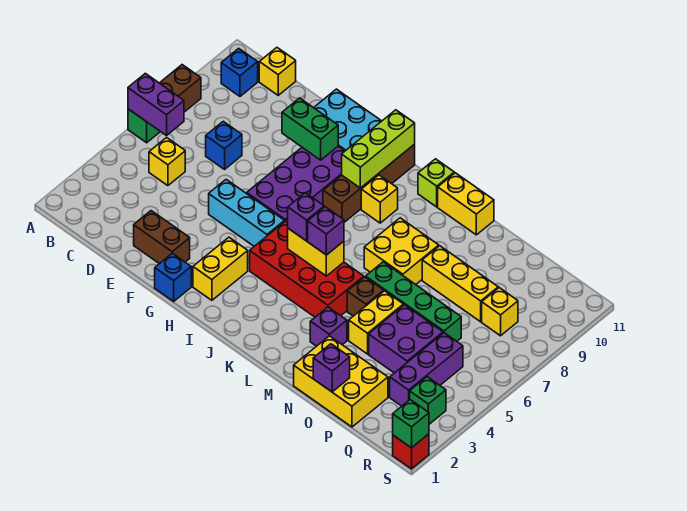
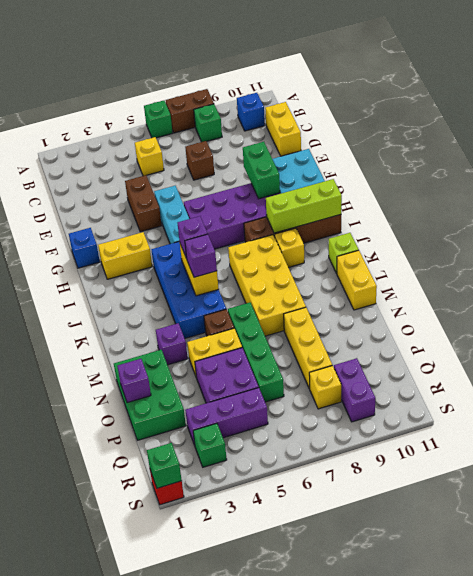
purple 1x2 brick [128,73,184,136] -> purple 1x2 brick moved to [334,358,375,422]
none -> green 1x1 brick [194,104,222,142]
yellow 1x1 brick [259,48,296,95] -> yellow 1x2 brick [265,102,301,156]
blue 1x1 brick [206,121,242,169] -> brown 1x1 brick [185,141,214,180]
brown 1x2 brick [134,211,190,264] -> brown 1x2 brick moved to [125,175,162,232]
red 2x4 brick [250,221,364,317] -> blue 2x4 brick [151,241,226,338]
yellow 2x2 brick [364,218,439,285] -> yellow 2x4 brick [228,235,306,336]
yellow 2x3 brick [294,336,388,427] -> green 2x3 brick [114,350,186,440]

